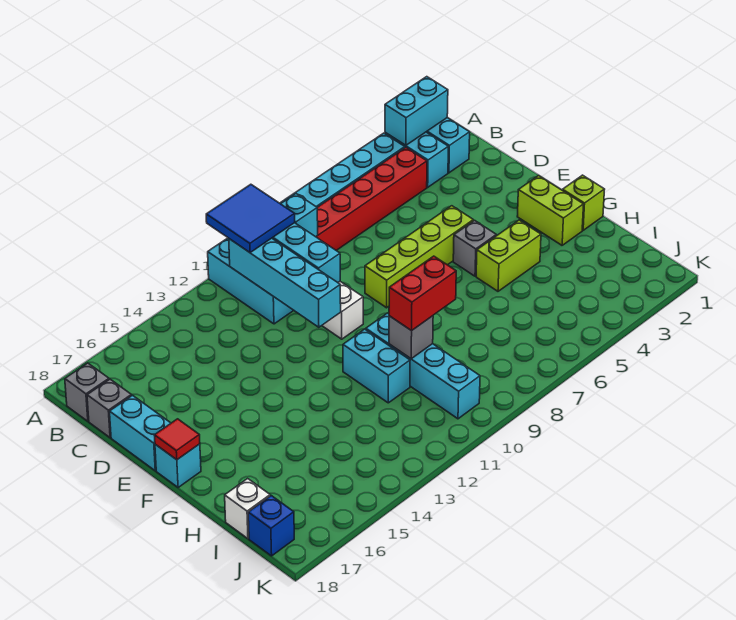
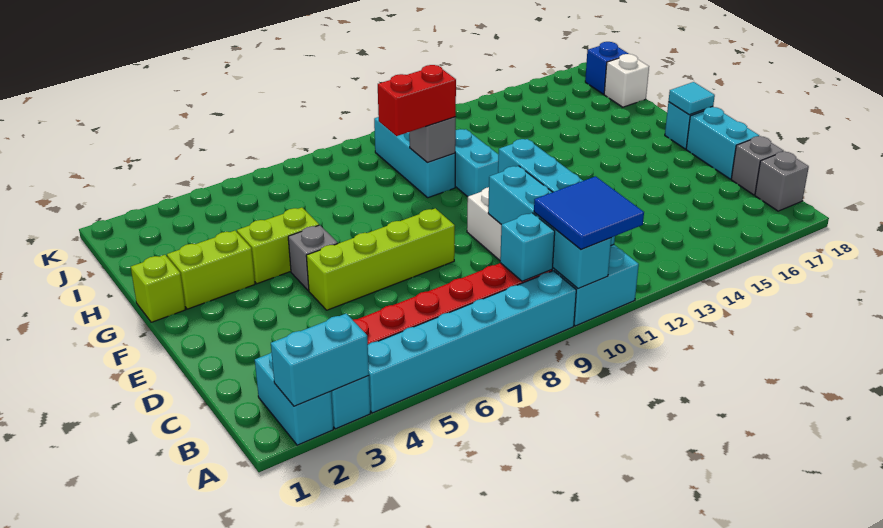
lime 1x2 brick [517,176,584,245] -> lime 1x2 brick turned to [167,231,255,309]
red 1x1 tile [154,419,200,460] -> cyan 1x1 tile [669,82,715,115]
cyan 1x4 brick [366,313,480,419] -> cyan 1x3 brick [374,117,455,198]

